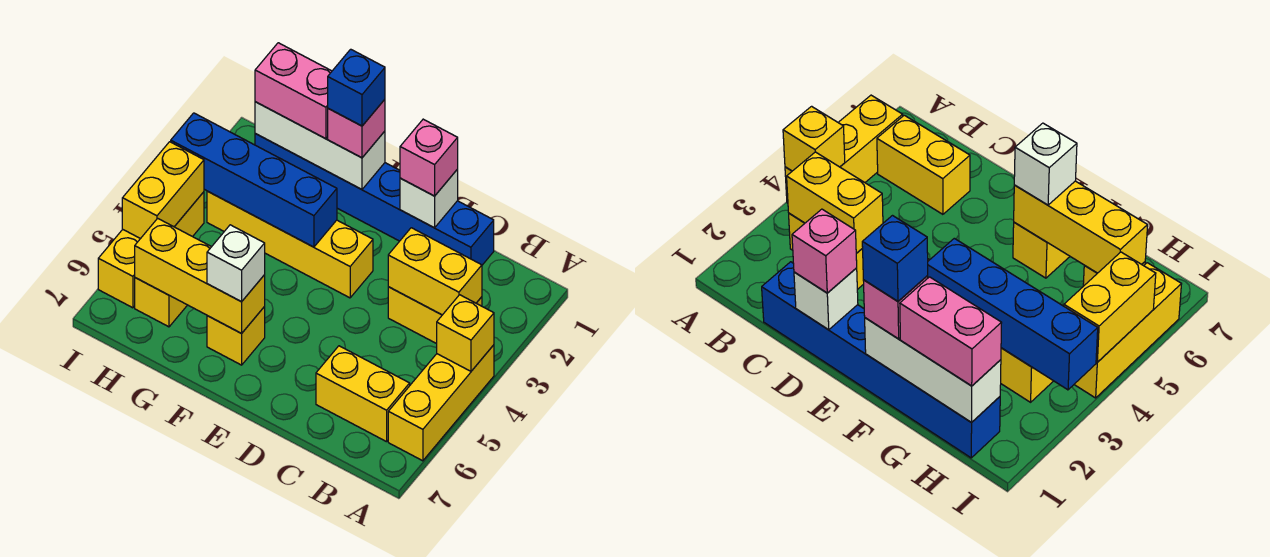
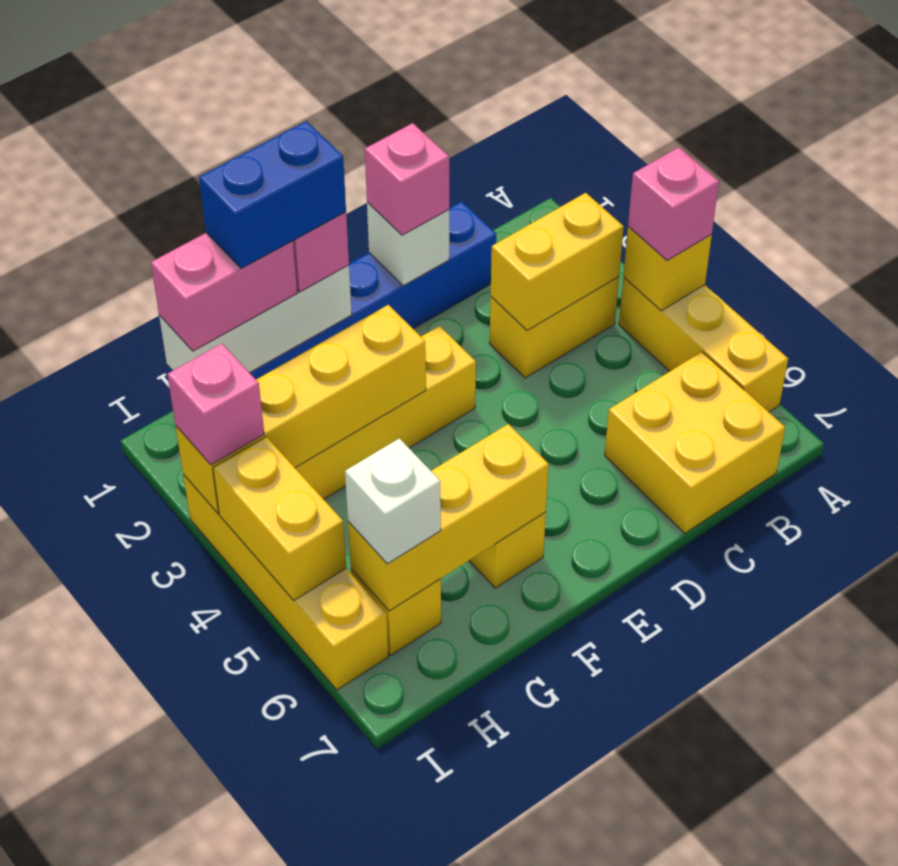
none -> pink 1x1 brick [628,147,719,260]
yellow 1x2 brick [316,346,410,442] -> yellow 2x2 brick [605,352,785,533]
blue 1x1 brick [328,49,385,126] -> blue 1x2 brick [199,121,346,268]
blue 1x4 brick [171,113,337,247] -> yellow 1x4 brick [176,305,426,513]
white 1x1 brick [207,225,265,302] -> white 1x1 brick moved to [345,438,441,564]
none -> pink 1x1 brick [167,344,264,465]
yellow 1x3 brick [98,192,204,308] -> yellow 1x4 brick [183,475,388,690]

